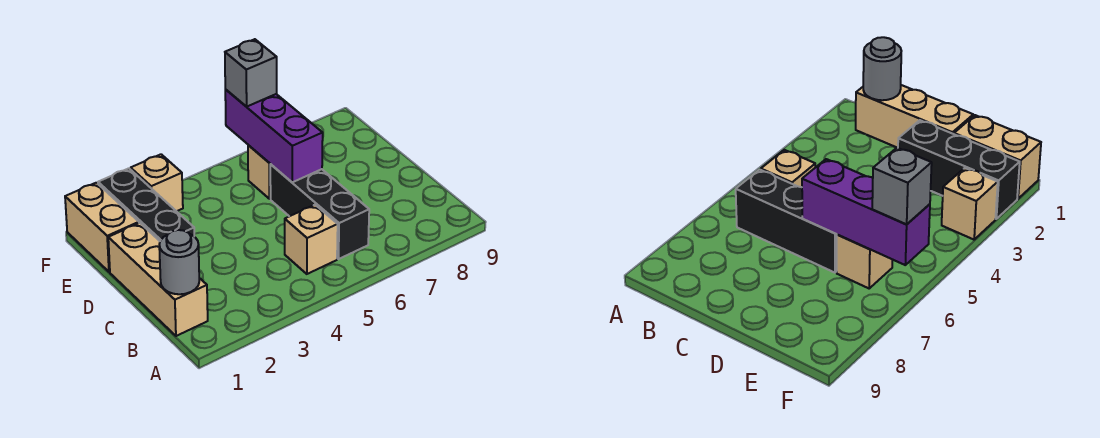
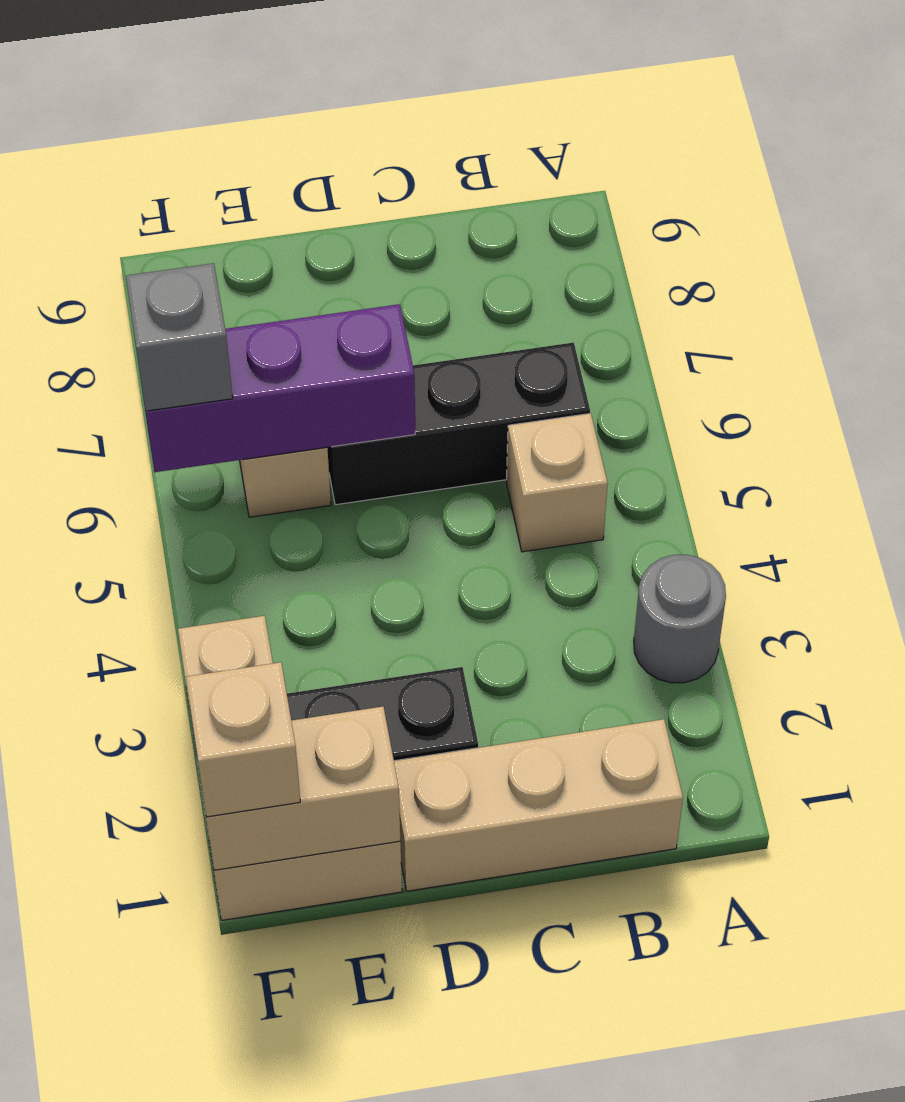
grey 1x1 round brick [159,230,199,294] -> grey 1x1 round brick moved to [634,555,726,683]
none -> tan 1x2 brick [197,707,400,870]
none -> tan 1x1 brick [186,662,300,817]

